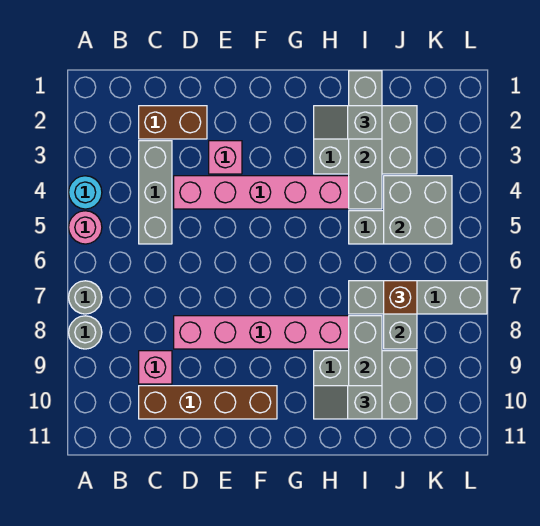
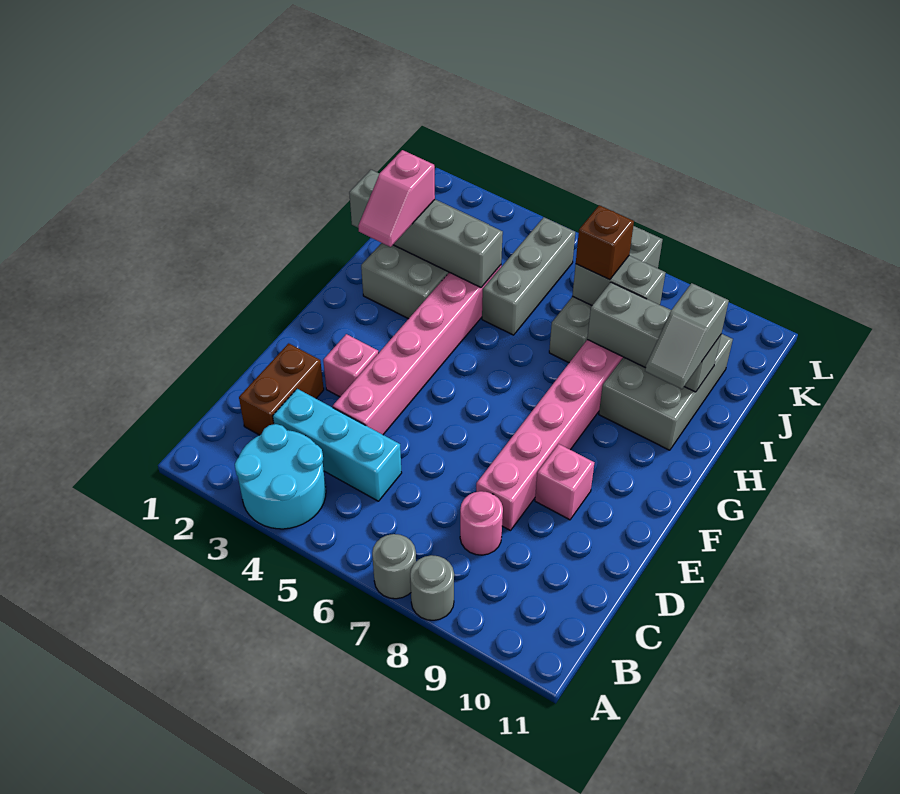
cyan 1x1 round brick [69,176,102,209] -> cyan 2x2 round brick [235,424,326,529]
pink 1x1 round brick [69,211,102,244] -> pink 1x1 round brick moved to [460,491,503,555]
grey 1x3 brick [139,141,172,244] -> cyan 1x3 brick [273,389,402,501]
pink 1x1 brick [139,351,172,384] -> pink 1x1 brick moved to [535,444,594,520]
brown 1x4 brick [139,386,277,419] -> none
grey 1x2 slope [314,106,382,139] -> pink 1x2 slope [358,150,435,247]
grey 2x2 brick [384,176,452,244] -> none

